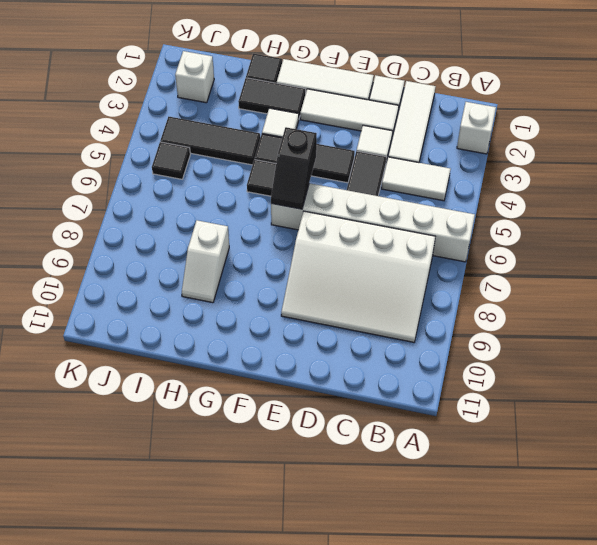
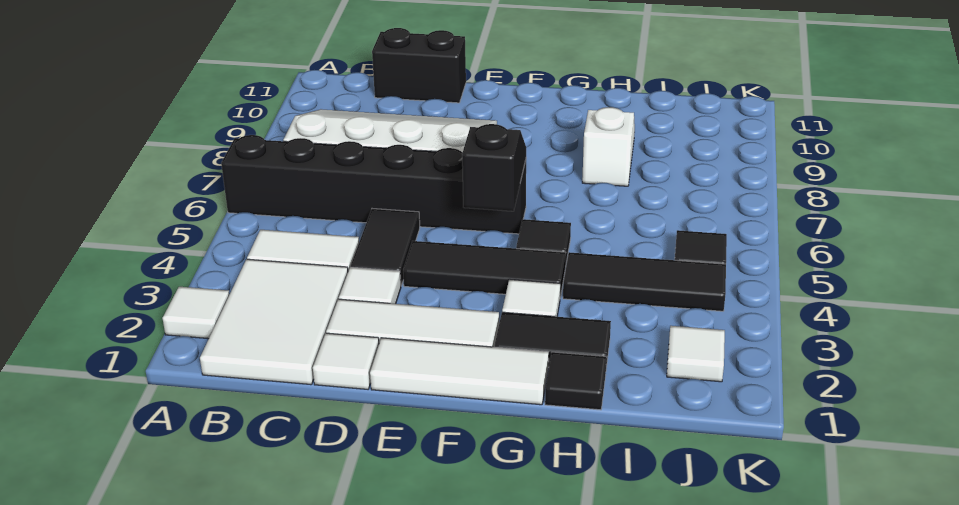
white 1x1 brick [457,102,496,154] -> white 1x1 tile [162,287,229,339]
white 1x6 brick [271,183,475,262] -> black 1x6 brick [221,135,526,234]
white 1x3 tile [388,81,436,162] -> white 2x3 tile [200,259,348,385]
none -> black 1x2 brick [372,28,466,103]
white 1x1 brick [175,51,214,103] -> white 1x1 tile [667,326,725,382]

